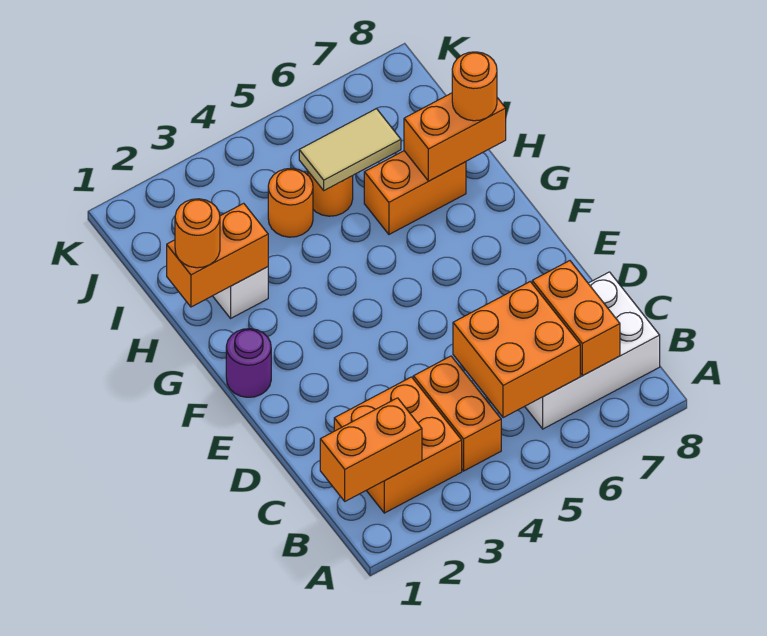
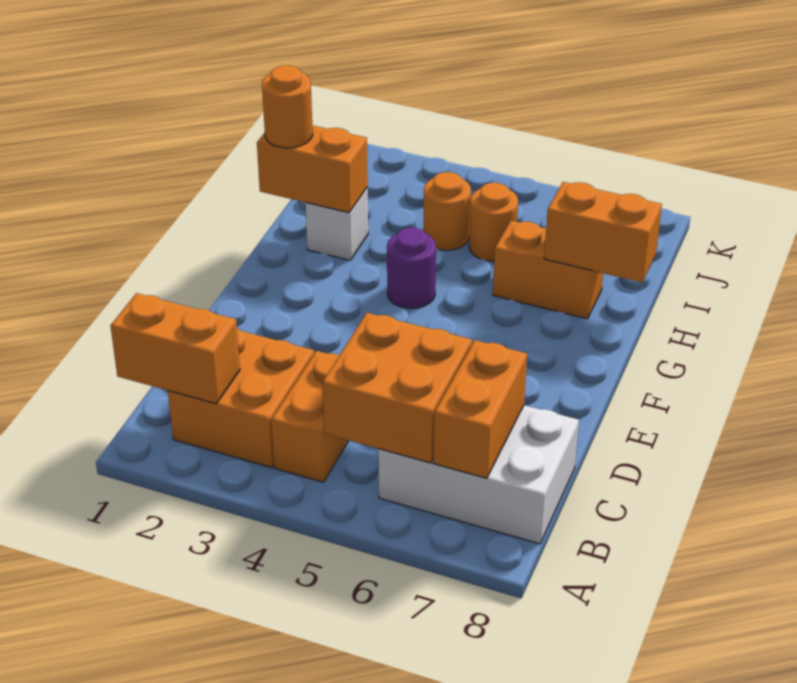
purple 1x1 round brick [226,329,271,397] -> purple 1x1 round brick moved to [387,228,436,309]
orange 1x1 round brick [452,52,497,121] -> none
tan 1x2 tile [299,109,401,190] -> none

